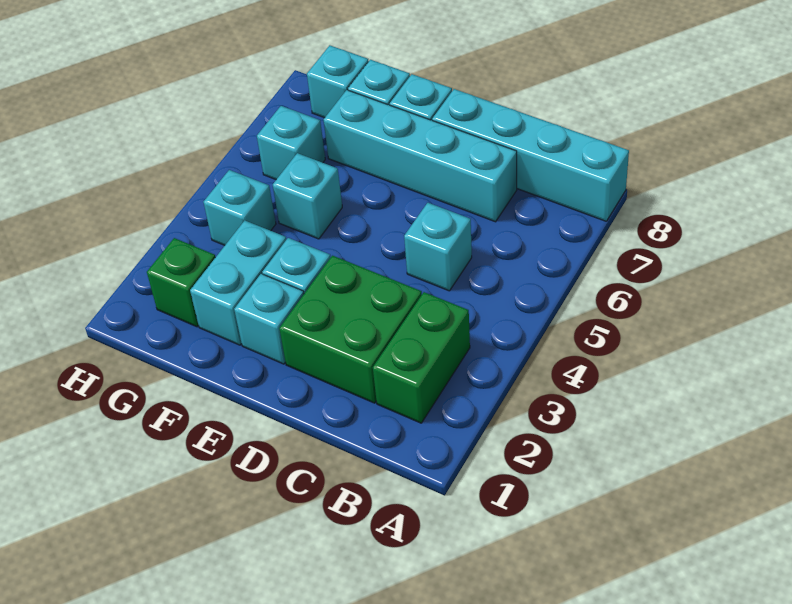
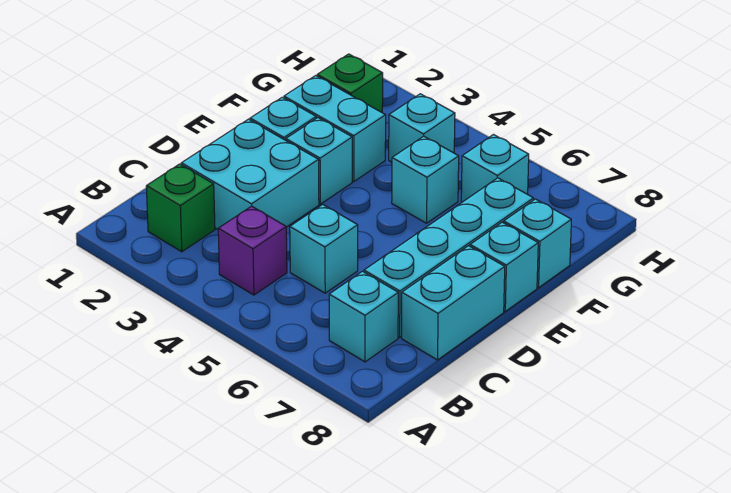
cyan 1x4 brick [432,89,629,221] -> cyan 1x2 brick [402,246,505,360]
green 1x2 brick [373,292,470,423] -> green 1x1 brick [146,164,215,252]
none -> purple 1x1 brick [218,206,287,295]
green 2x2 brick [279,256,422,403] -> cyan 2x2 brick [181,119,319,229]
cyan 1x1 brick [307,45,369,118] -> cyan 1x1 brick moved to [329,271,398,362]

